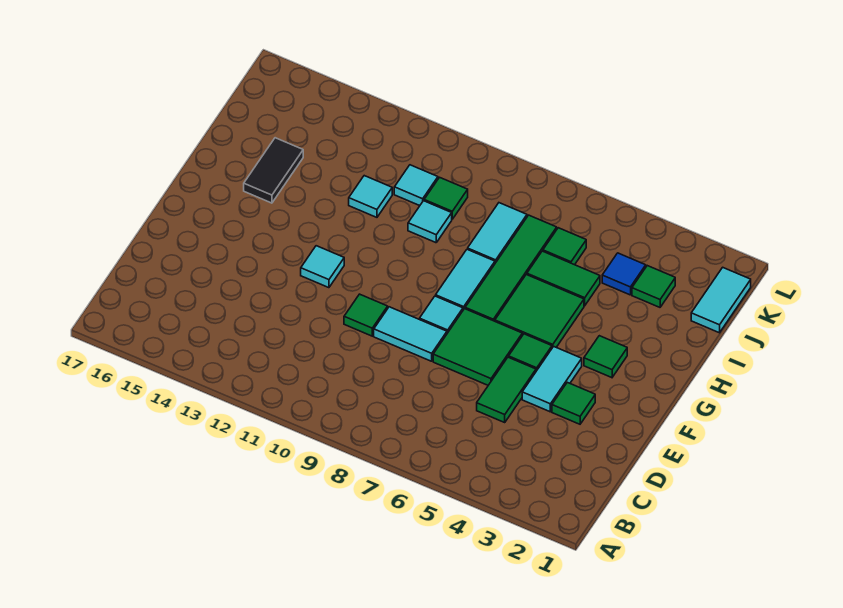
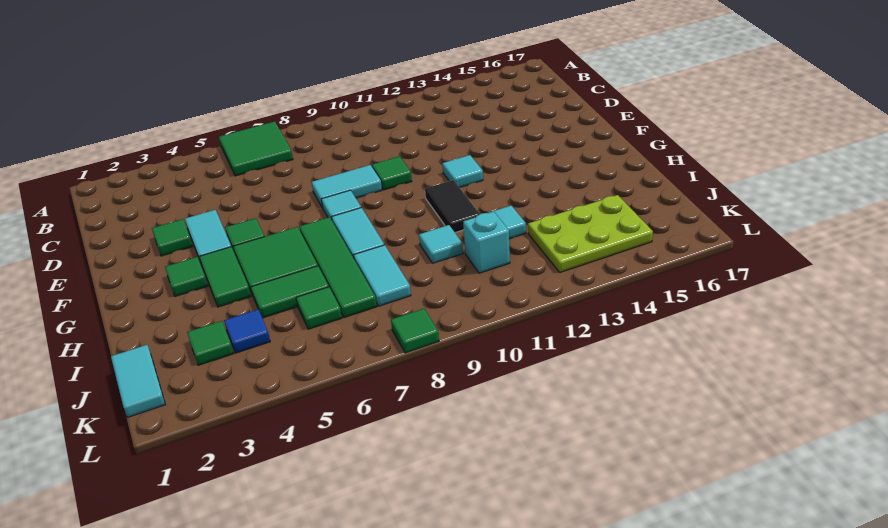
green 1x2 tile [477,357,536,422] -> green 1x2 tile moved to [199,247,251,307]
green 2x2 tile [433,309,522,385] -> green 2x2 tile moved to [219,121,293,176]
black 1x2 tile [244,138,303,203] -> black 1x2 tile moved to [425,180,479,232]
green 1x1 tile [424,177,468,219] -> green 1x1 tile moved to [391,309,439,353]
cyan 1x1 tile [394,165,438,206] -> cyan 1x1 brick [463,212,510,273]
none -> lime 2x3 plate [528,195,653,272]

